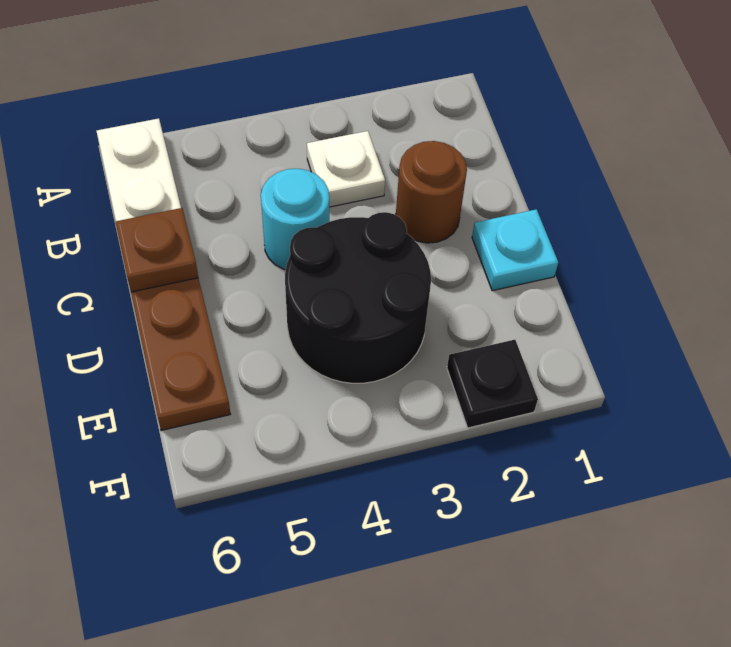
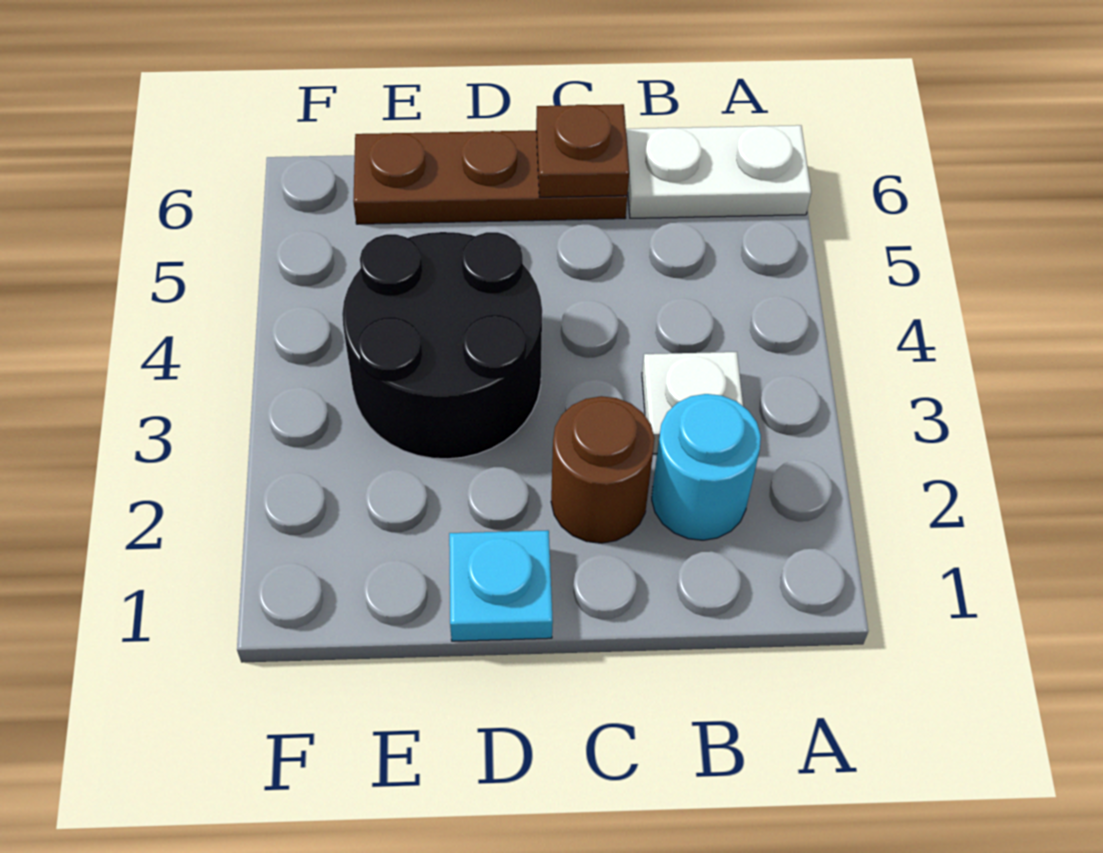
cyan 1x1 round brick [261,169,329,270] -> cyan 1x1 round brick moved to [652,394,761,540]
black 1x1 plate [447,340,538,428] -> none

